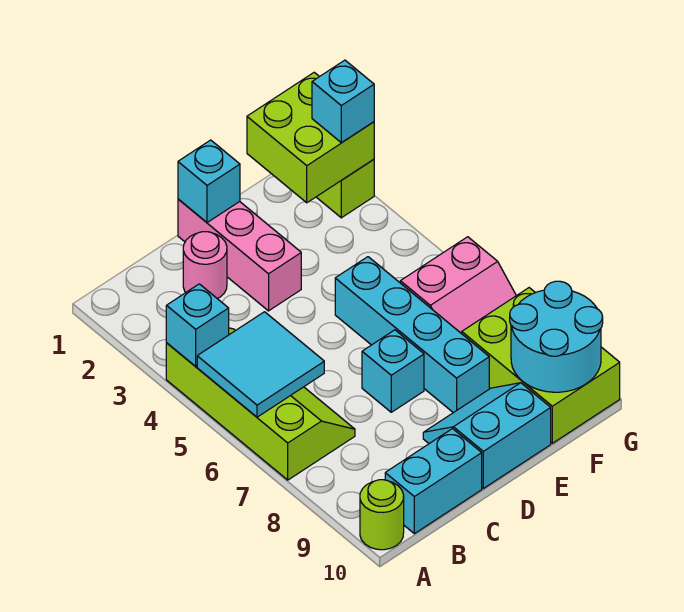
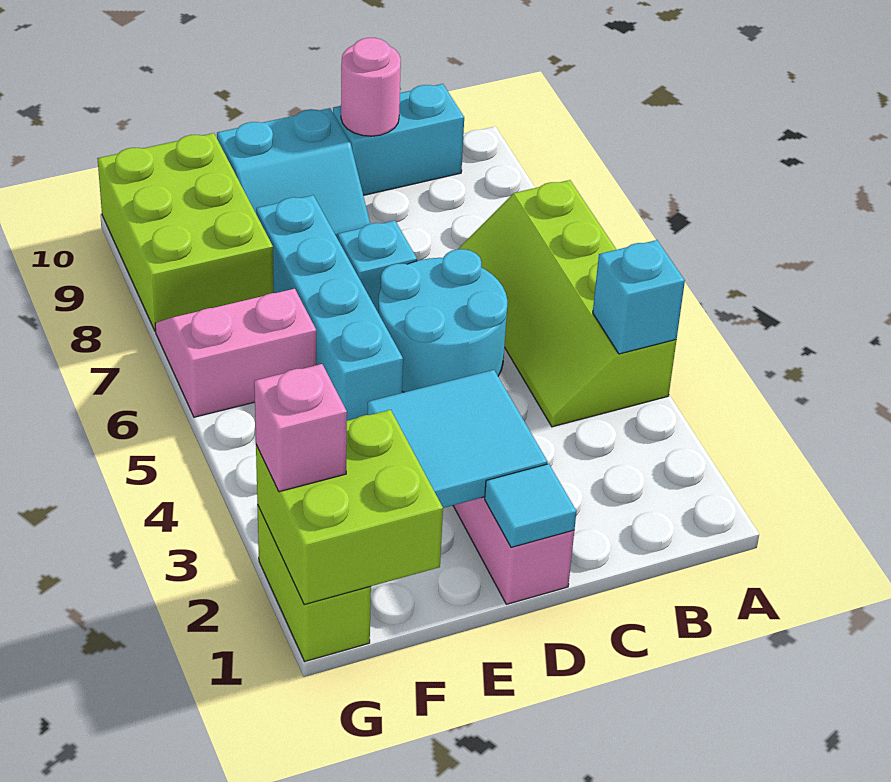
cyan 2x2 tile [197,312,324,417] -> cyan 2x2 tile moved to [368,370,547,508]
lime 1x1 round brick [360,480,404,550] -> none
pink 1x1 round brick [183,232,227,299] -> pink 1x1 round brick moved to [341,38,401,136]
cyan 1x1 brick [178,140,240,223] -> cyan 1x1 tile [485,464,577,547]
cyan 2x2 round brick [510,281,603,392] -> cyan 2x2 round brick moved to [378,249,507,392]
cyan 1x1 brick [312,60,374,143] -> pink 1x1 brick [254,364,347,492]

